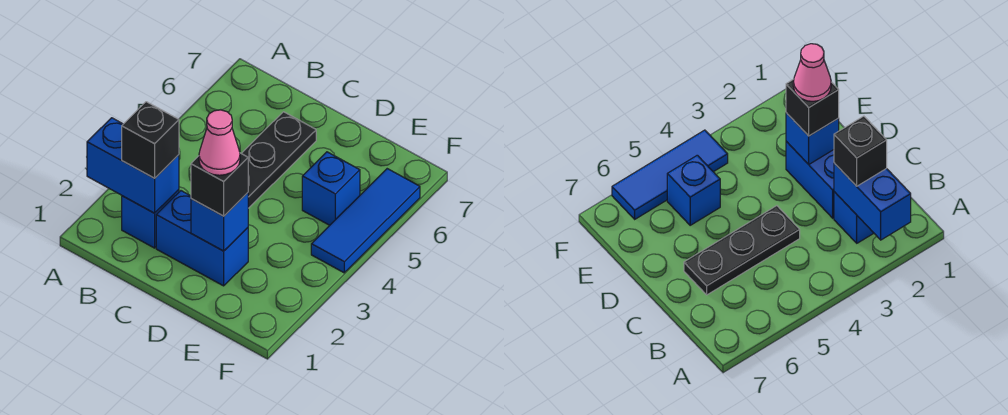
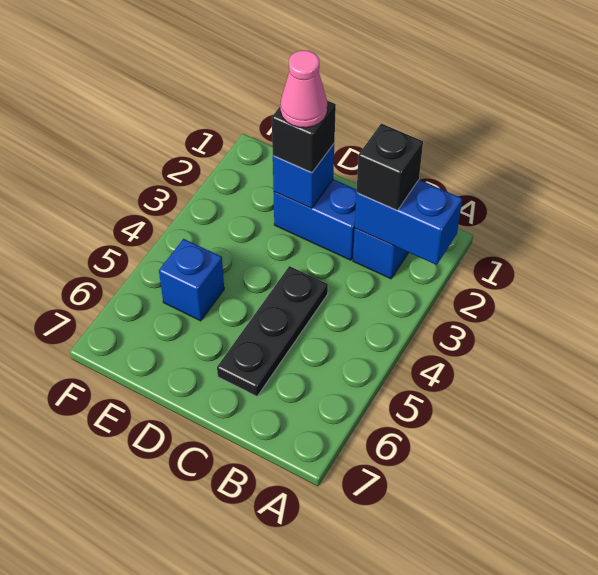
blue 1x3 tile [311,169,420,273] -> none

